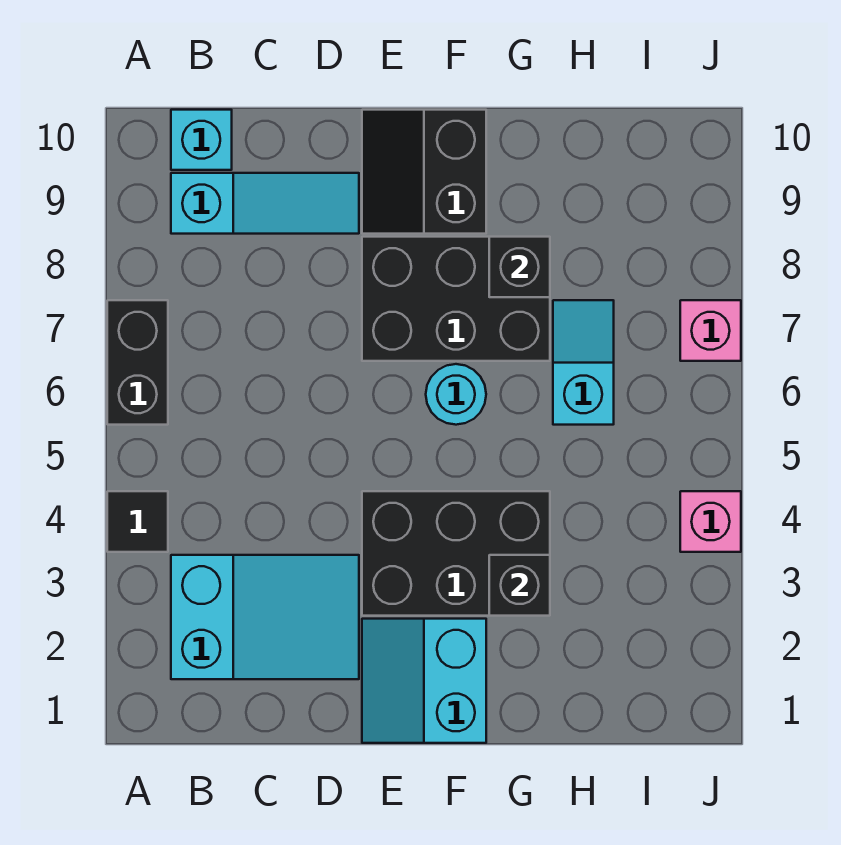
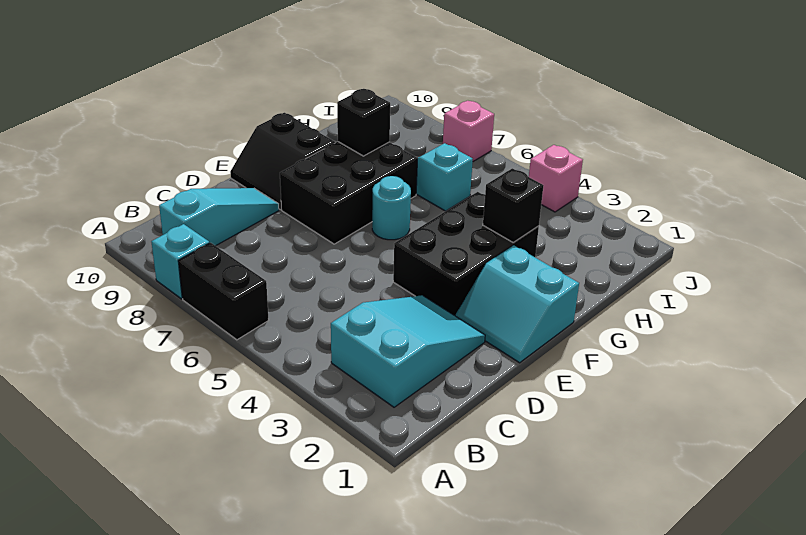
black 1x1 tile [107,491,168,552] -> none
cyan 1x1 brick [171,110,232,170] -> cyan 1x1 brick moved to [151,224,209,299]

